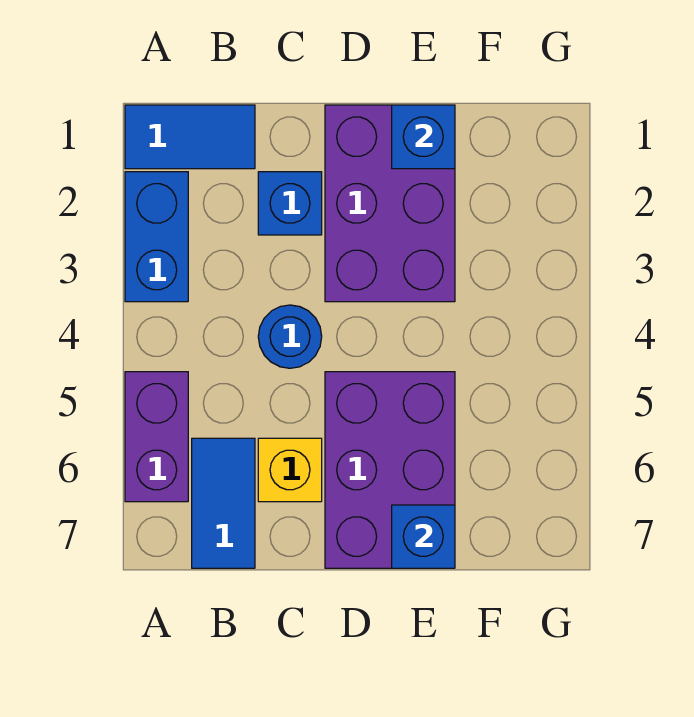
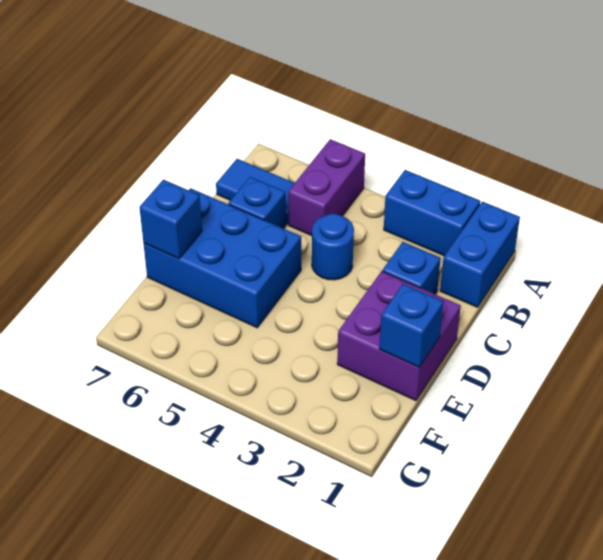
blue 1x2 tile [125,105,255,169] -> blue 1x2 brick [440,201,520,307]
purple 1x2 brick [125,372,188,502] -> purple 1x2 brick turned to [288,139,365,236]
yellow 1x1 brick [258,438,322,502] -> blue 1x1 brick [228,177,286,228]
purple 2x3 brick [325,105,455,302] -> purple 2x2 brick [337,271,461,401]
purple 2x3 brick [325,372,455,568] -> blue 2x3 brick [143,188,301,328]

